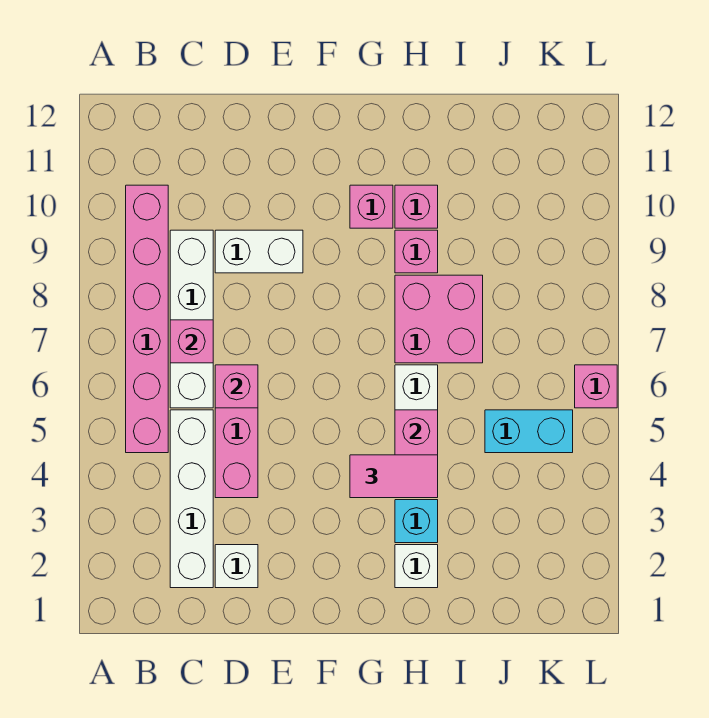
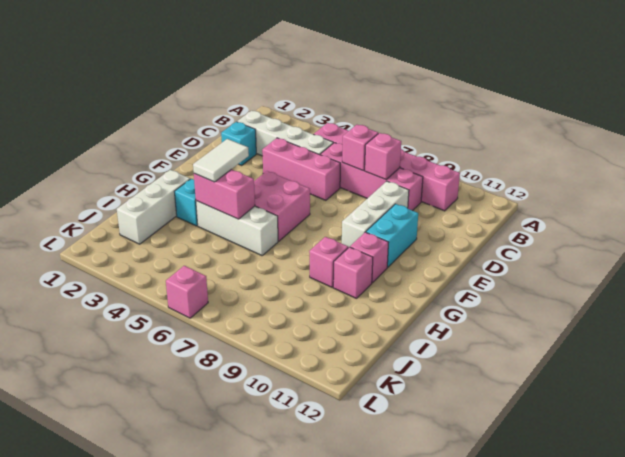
white 1x4 brick [170,230,213,408] -> pink 1x4 brick [320,143,423,211]
white 1x1 brick [215,545,258,588] -> cyan 1x1 brick [221,122,256,165]
pink 1x1 brick [215,365,258,408] -> pink 1x1 brick moved to [365,133,401,180]
white 1x2 brick [215,230,303,273] -> white 1x3 brick [342,181,409,248]
pink 1x2 tile [350,455,438,498] -> white 1x2 tile [193,139,249,182]
white 1x1 brick [395,545,438,588] -> white 1x3 brick [117,170,190,244]
pink 2x2 brick [395,275,483,363] -> pink 2x2 brick moved to [254,171,310,241]
cyan 1x2 brick [485,410,573,453] -> cyan 1x2 brick moved to [366,204,418,267]

